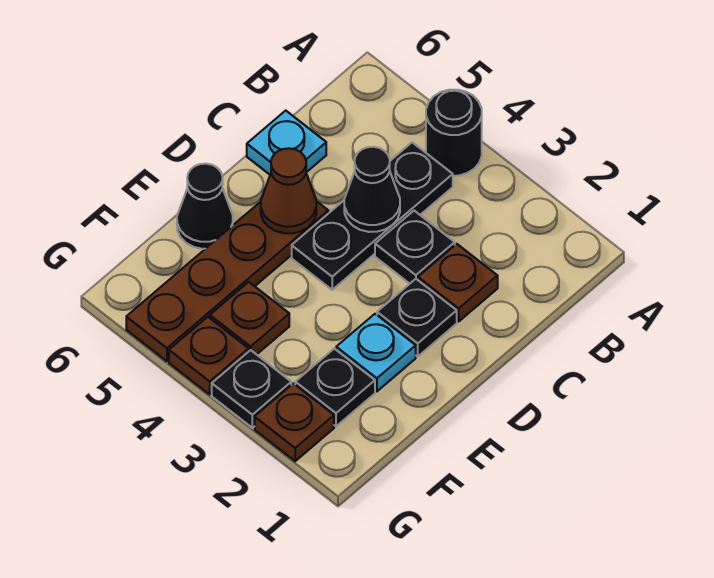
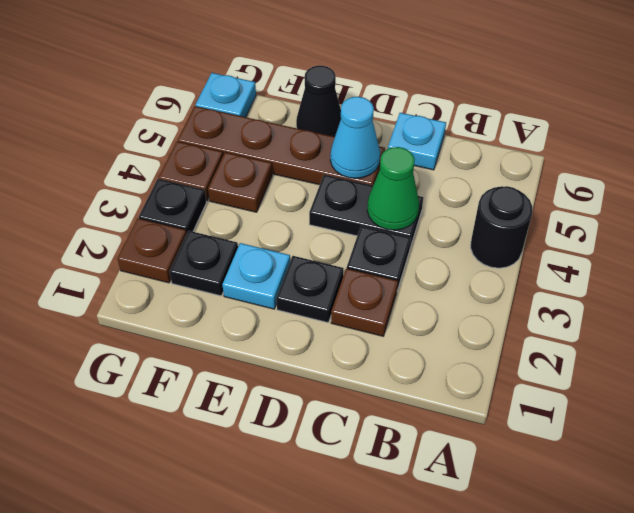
black 1x3 plate [292,142,453,290] -> black 1x2 plate [309,175,423,247]
black 1x1 cone [344,147,400,232] -> green 1x1 cone [367,147,419,230]
brown 1x1 cone [261,148,316,233] -> cyan 1x1 cone [330,97,380,178]
none -> cyan 1x1 plate [196,73,256,117]

